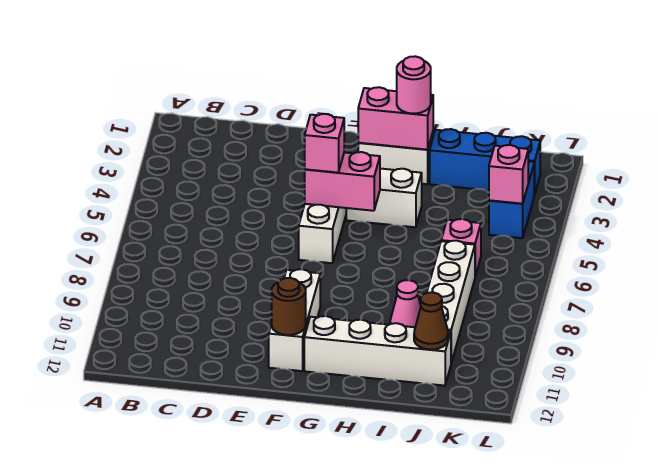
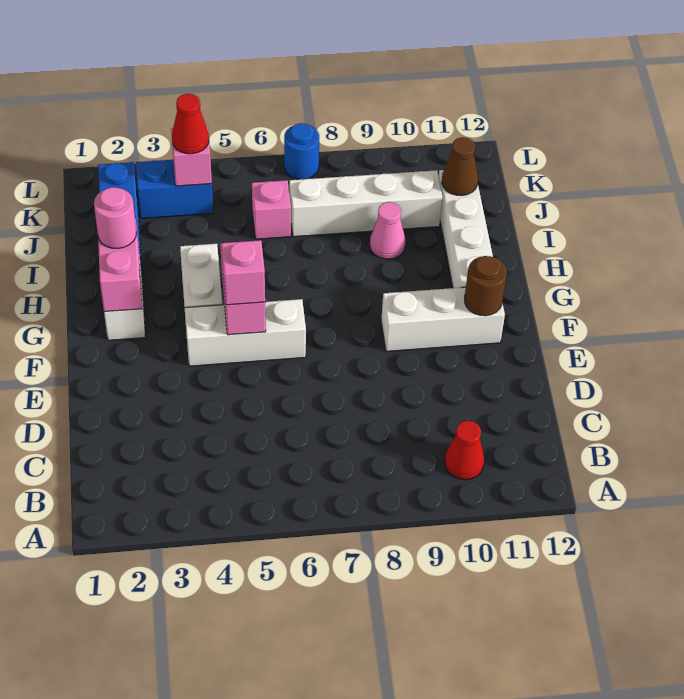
none -> red 1x1 cone [445,421,484,480]
none -> red 1x1 cone [172,94,209,154]
none -> blue 1x1 round brick [284,123,319,179]

